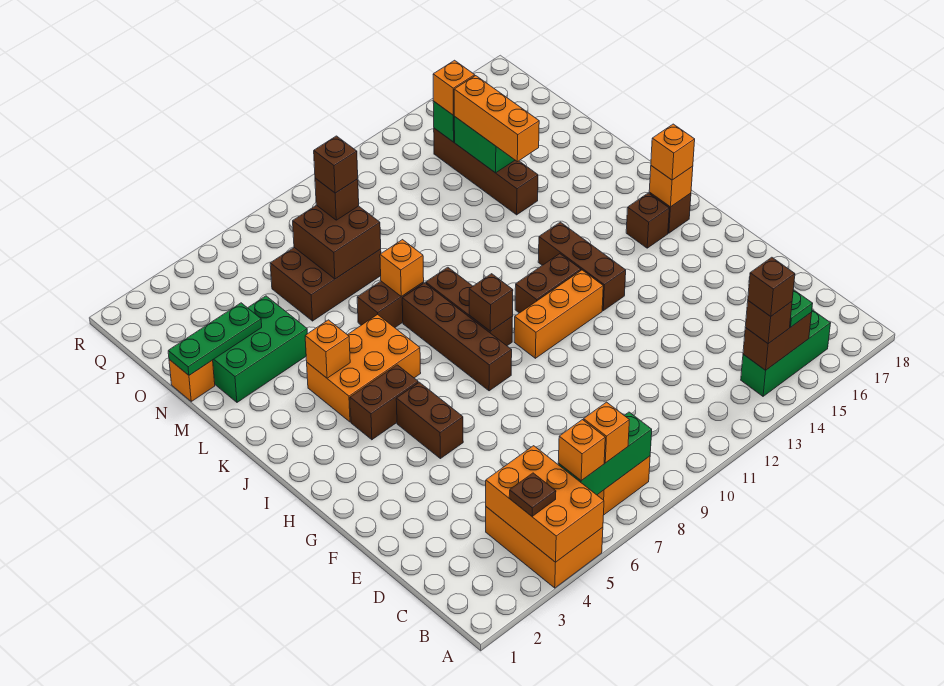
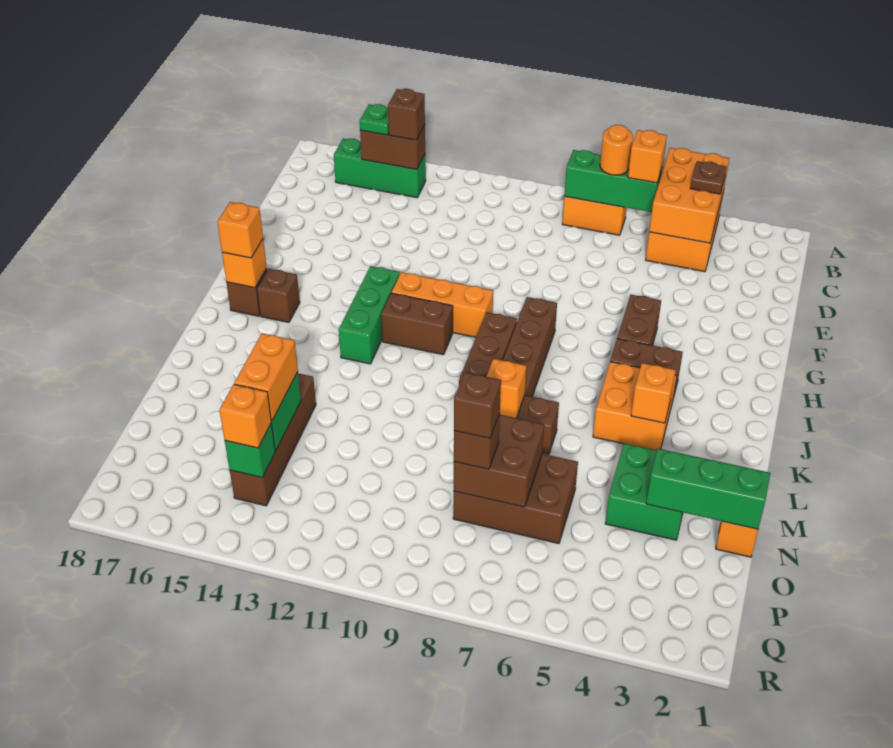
orange 1x1 brick [584,402,629,463] -> orange 1x1 round brick [600,125,633,175]
brown 1x1 brick [748,257,795,316] -> none
brown 1x3 brick [538,222,626,311] -> green 1x3 brick [339,266,400,364]
brown 1x1 brick [469,274,513,331] -> none
orange 2x3 brick [307,314,421,422] -> orange 2x2 brick [593,362,677,450]
green 2x3 brick [213,296,307,402] -> green 2x2 brick [605,443,683,540]
orange 1x3 brick [454,76,539,162] -> orange 1x2 brick [234,333,298,421]
green 1x3 plate [168,303,262,375] -> green 1x3 brick [646,449,770,529]

